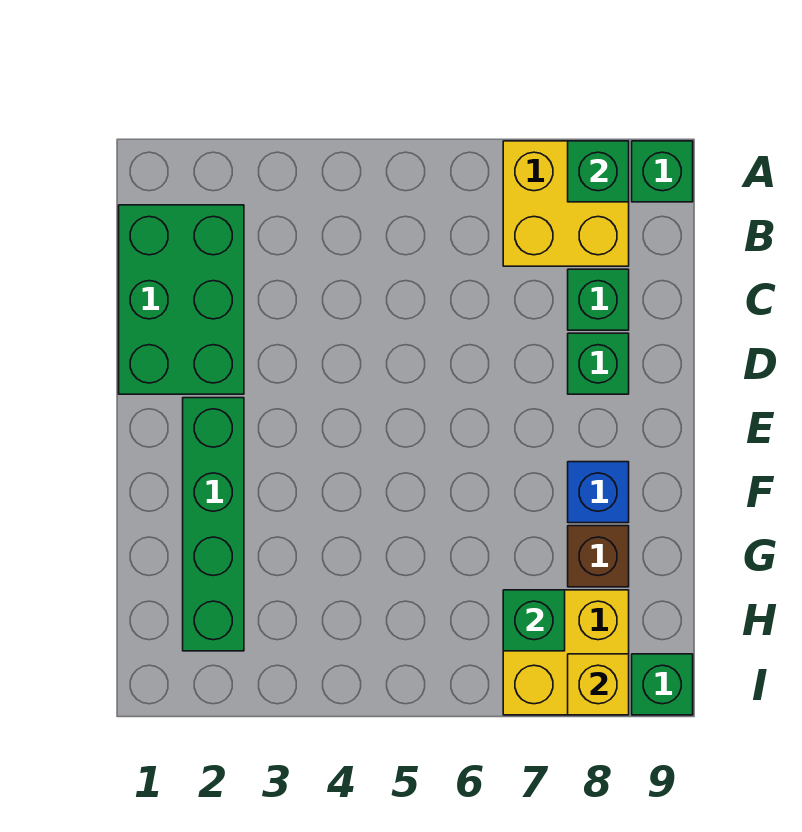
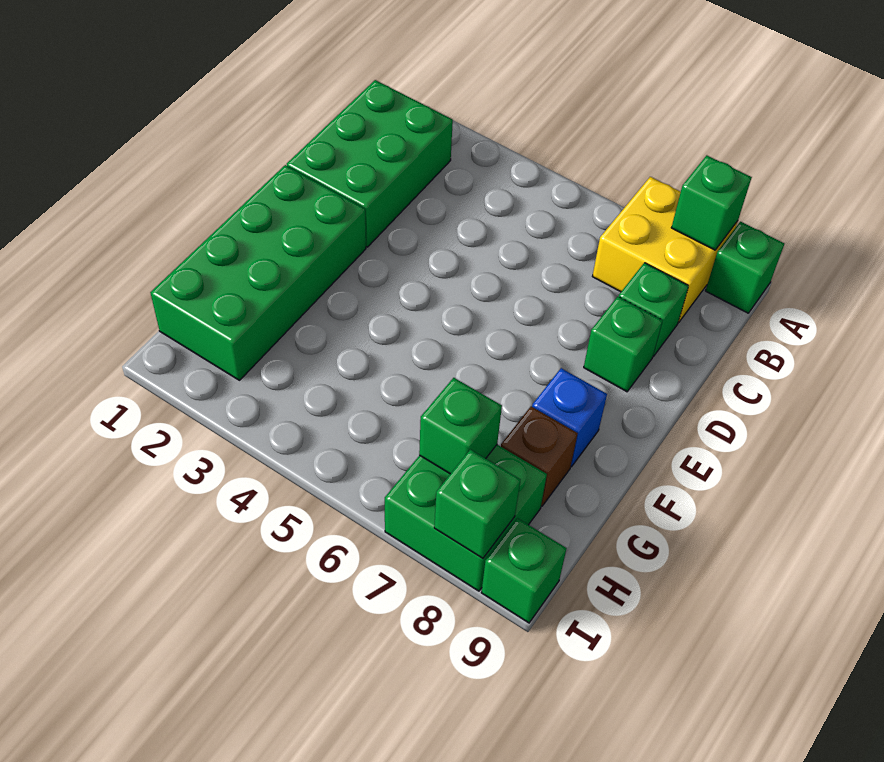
green 1x4 brick [183,398,244,651] -> green 2x4 brick [150,165,366,380]
yellow 2x2 brick [503,590,629,715] -> green 2x2 brick [385,445,547,591]
yellow 1x1 brick [568,654,629,715] -> green 1x1 brick [434,450,521,558]

